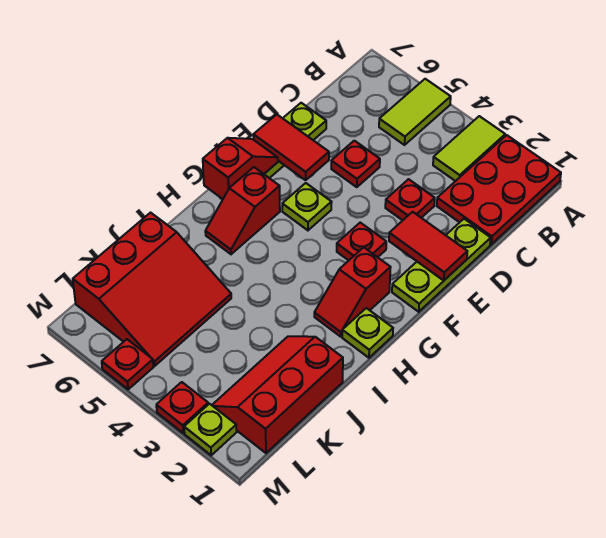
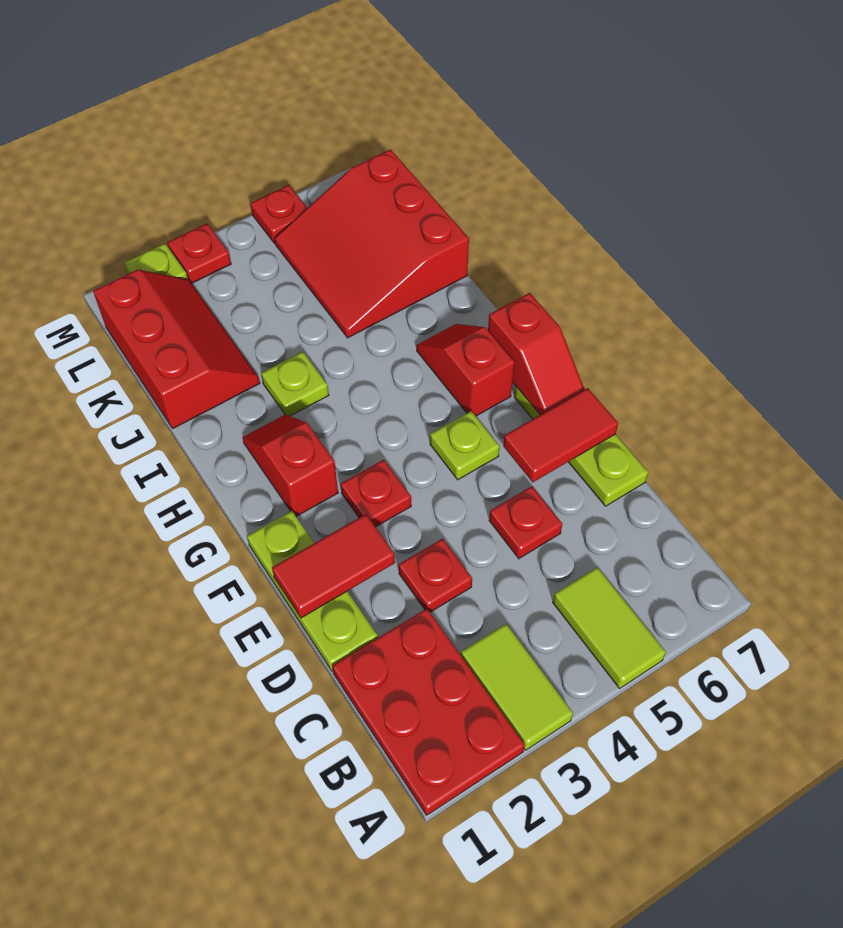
lime 1x1 plate [342,308,393,358] -> lime 1x1 plate moved to [261,352,329,416]

